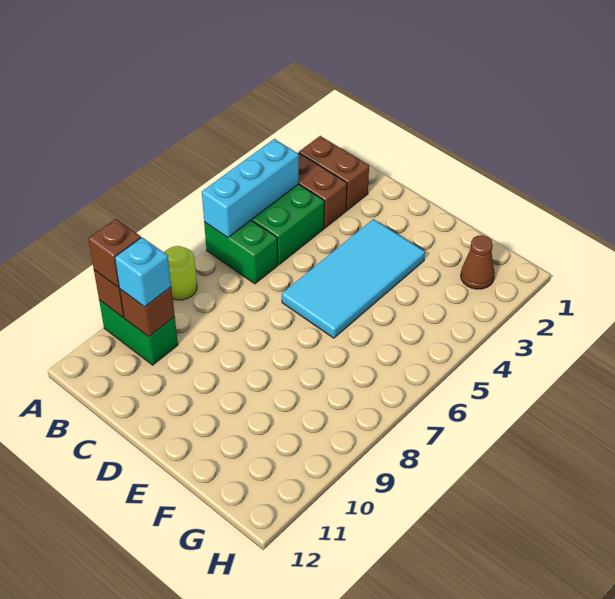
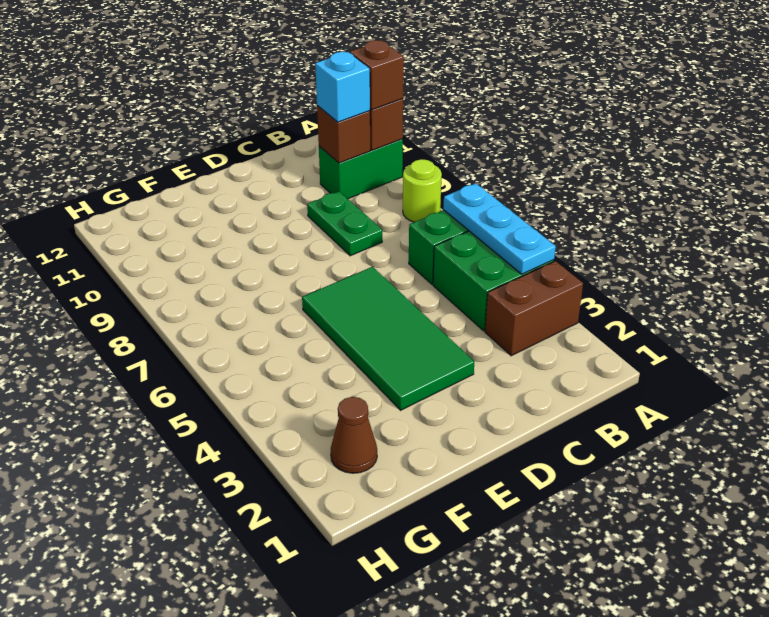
brown 1x2 brick [299,136,369,210] -> none
cyan 1x3 brick [202,139,299,238] -> cyan 1x3 plate [443,183,556,274]
none -> green 1x2 plate [307,191,382,256]
cyan 2x4 tile [282,219,425,338] -> green 2x4 tile [302,267,474,410]

